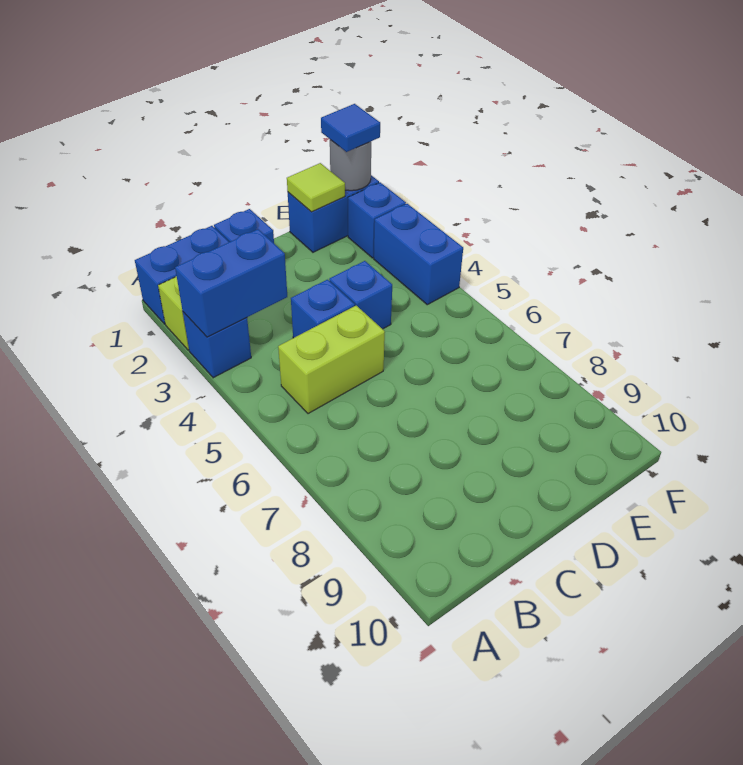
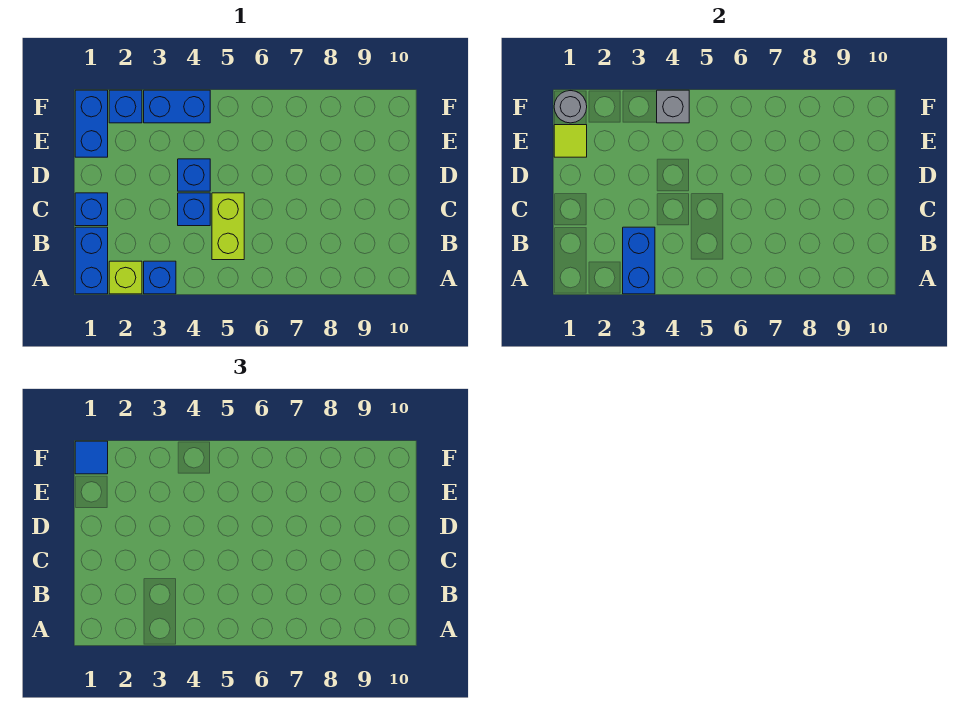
none -> grey 1x1 brick [657,90,689,123]

